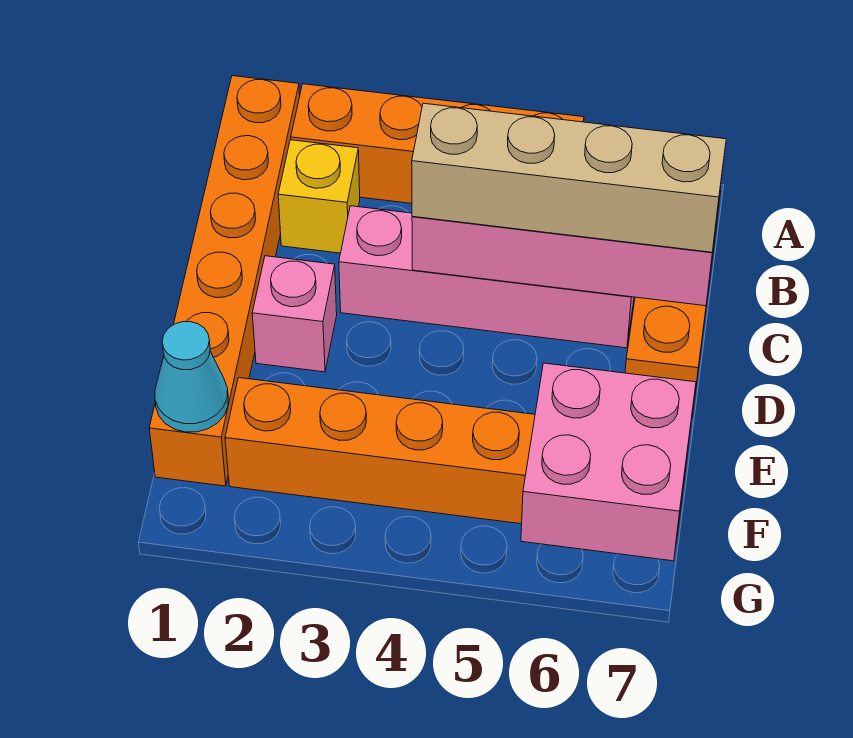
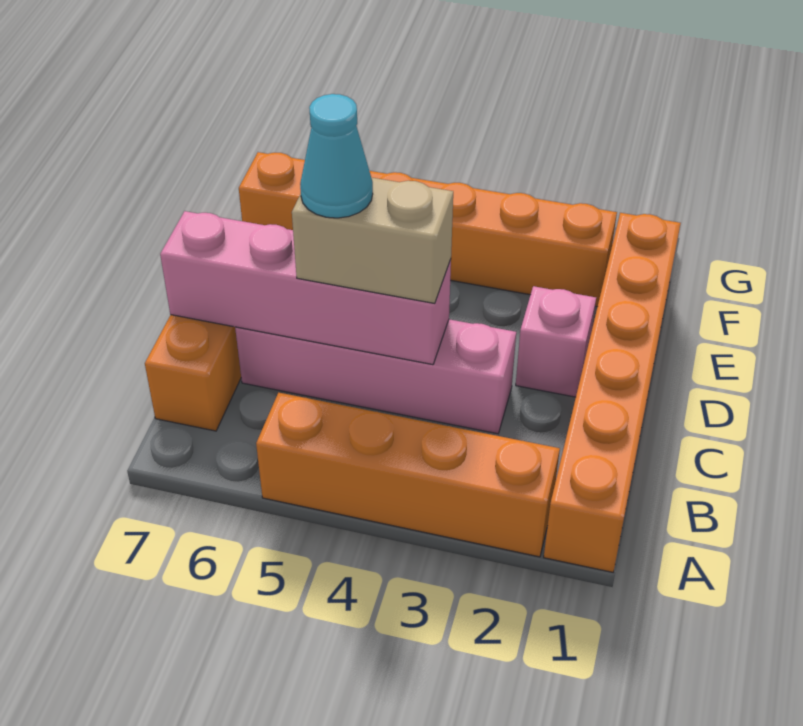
yellow 1x1 brick [278,140,360,253] -> none
tan 1x4 brick [412,103,726,252] -> tan 1x2 brick [292,177,453,303]
cyan 1x1 cone [155,322,228,432] -> cyan 1x1 cone moved to [300,94,373,218]
pink 2x2 brick [521,363,696,561] -> none

